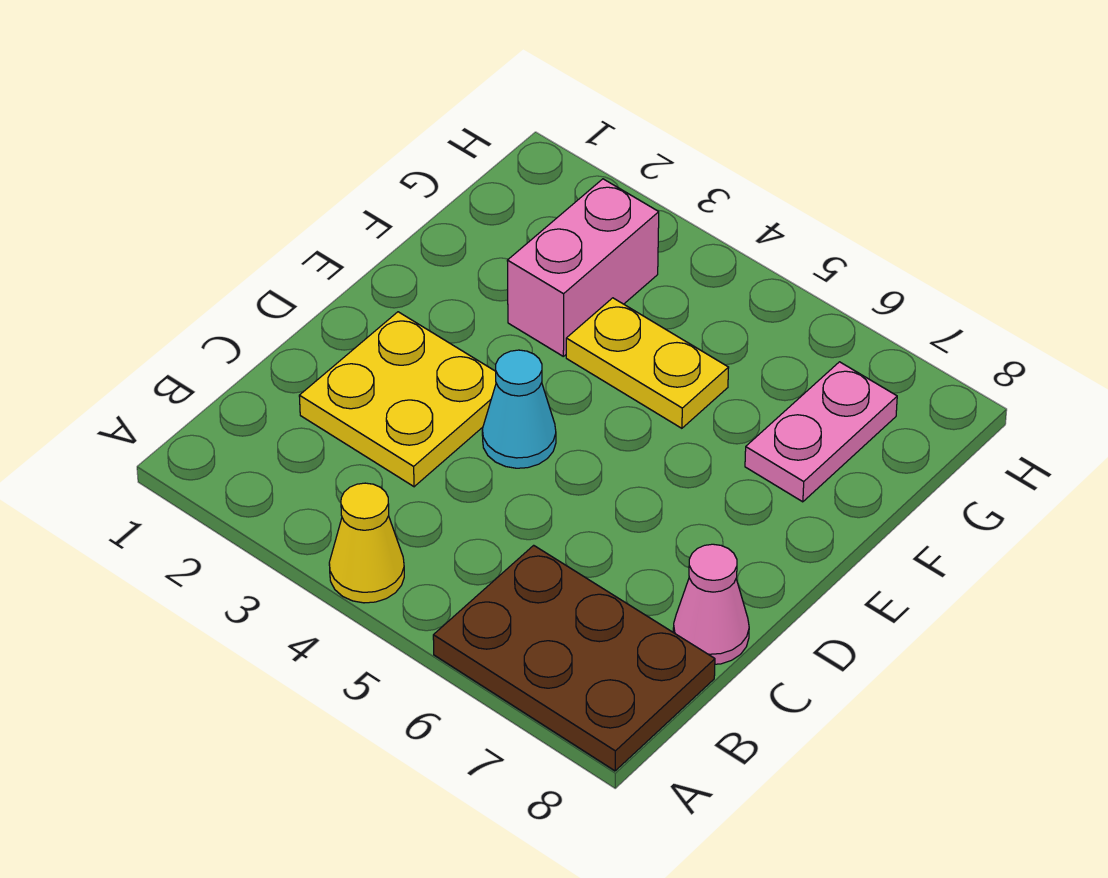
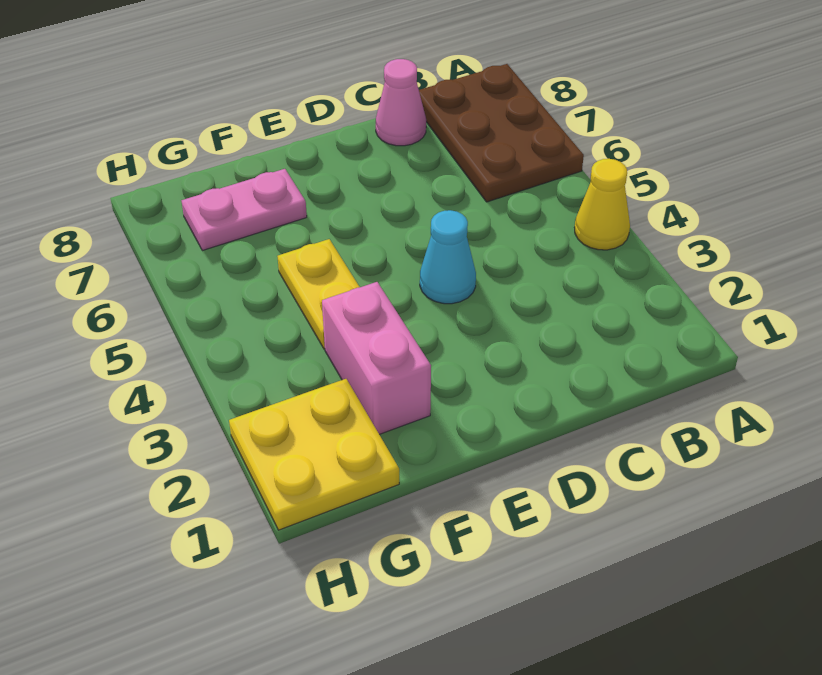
yellow 2x2 plate [299,312,496,487] -> yellow 2x2 plate moved to [229,379,399,530]
pink 1x2 brick [507,179,659,356] -> pink 1x2 brick turned to [322,282,431,434]

